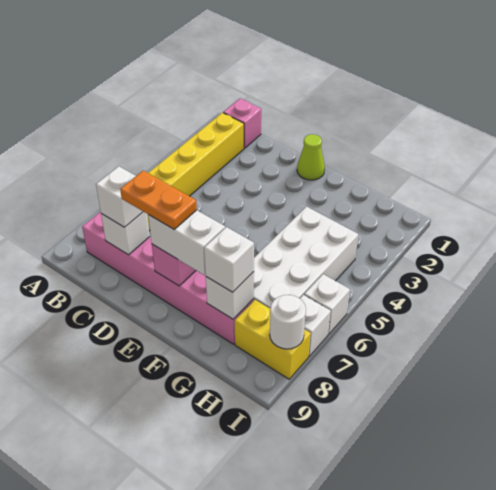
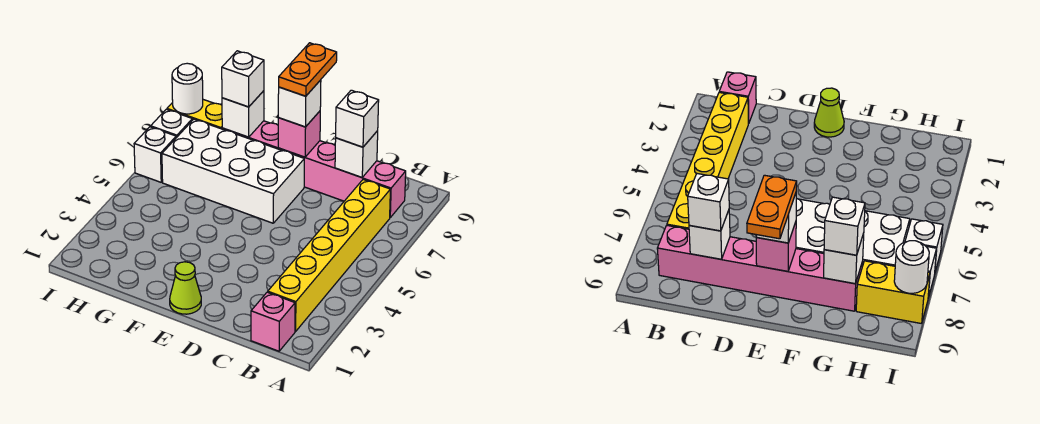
orange 1x2 plate [120,170,197,230] -> orange 1x2 plate turned to [279,43,337,96]
white 1x2 brick [148,210,225,275] -> white 1x1 brick [278,80,321,127]
white 2x4 brick [254,207,358,308] -> white 2x4 brick turned to [162,119,304,223]

